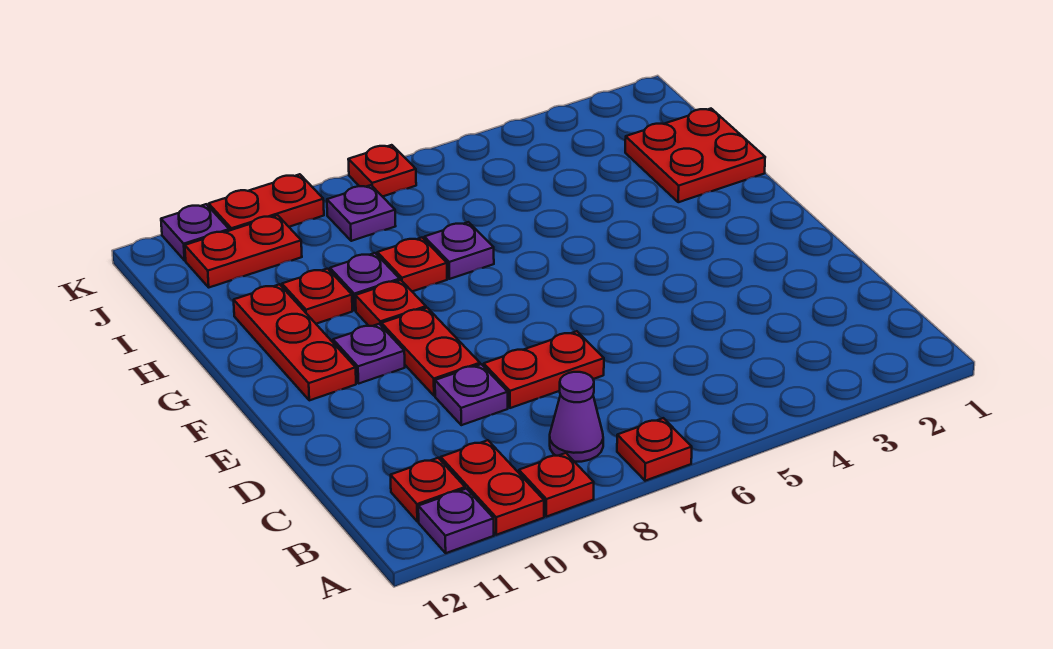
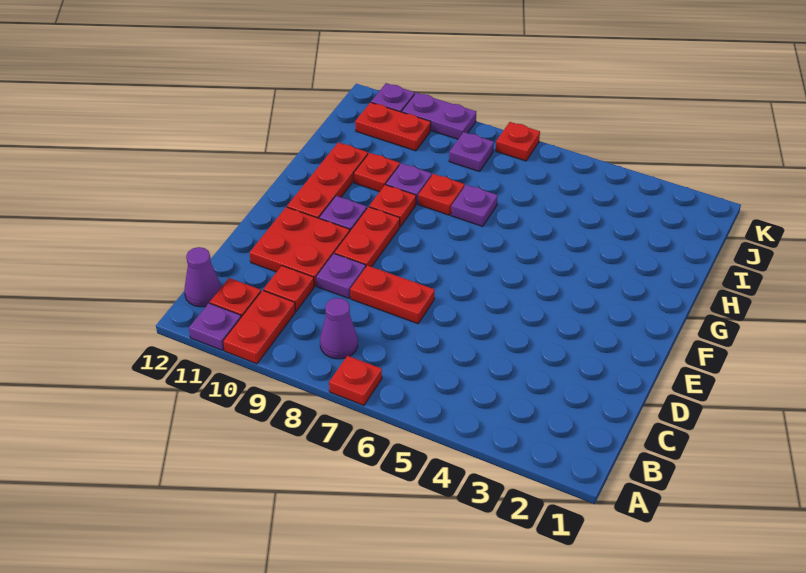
red 1x1 plate [519,453,594,517] -> red 1x1 plate moved to [263,266,314,311]
none -> purple 1x1 cone [184,247,221,307]
red 2x2 plate [625,109,765,202] -> red 2x2 plate moved to [250,207,350,286]
red 1x2 plate [209,174,324,231] -> purple 1x2 plate [402,93,476,139]

